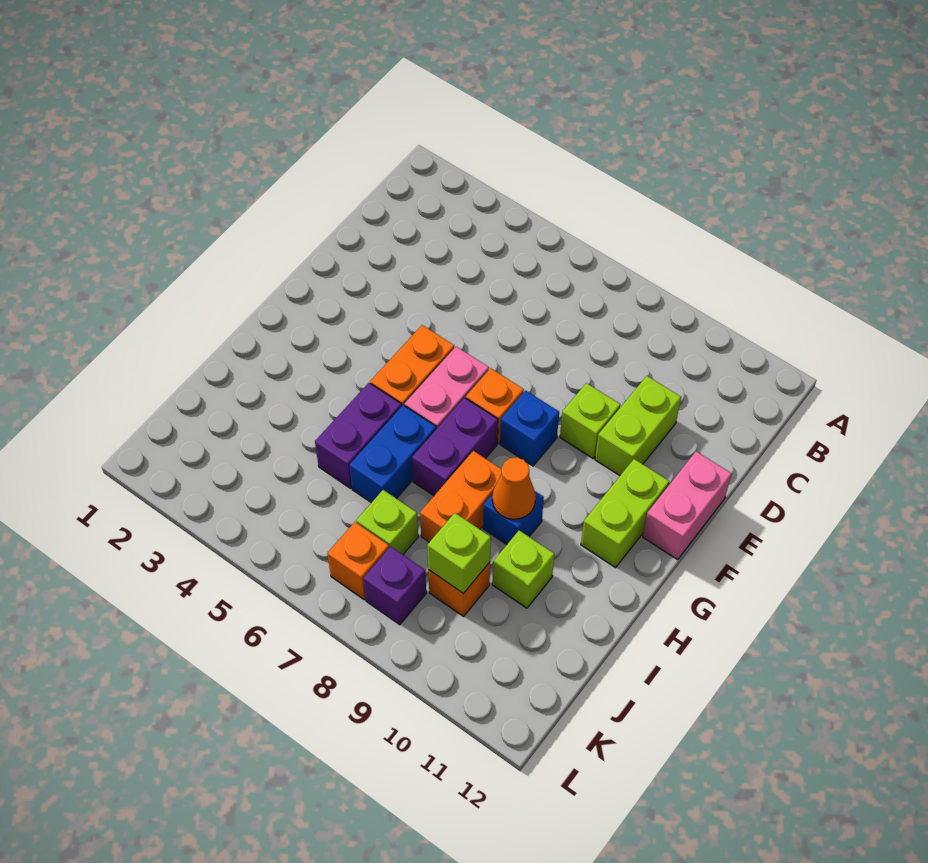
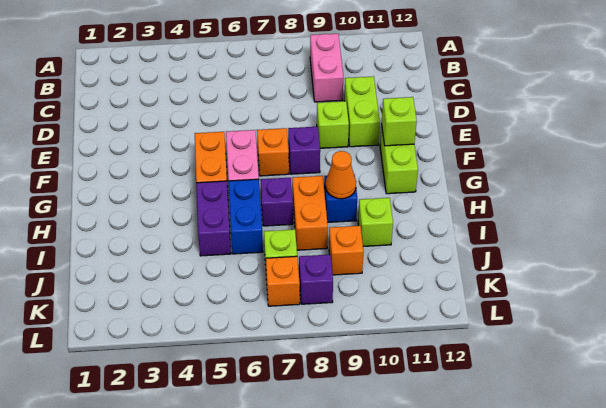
pink 1x2 brick [643,451,732,560] -> pink 1x2 brick moved to [310,34,343,102]
blue 1x1 brick [500,390,559,466] -> purple 1x1 brick [288,127,320,174]
purple 1x2 brick [412,398,498,496] -> purple 1x1 brick [260,178,293,226]
lime 1x1 brick [427,513,491,594] -> lime 1x1 brick moved to [382,97,417,146]

